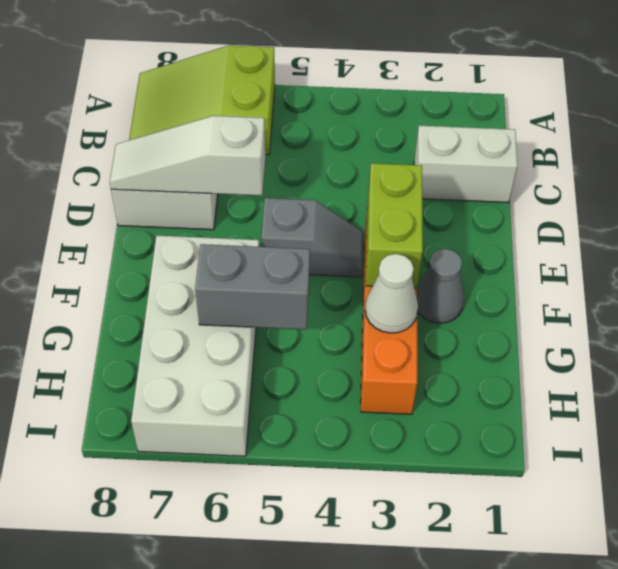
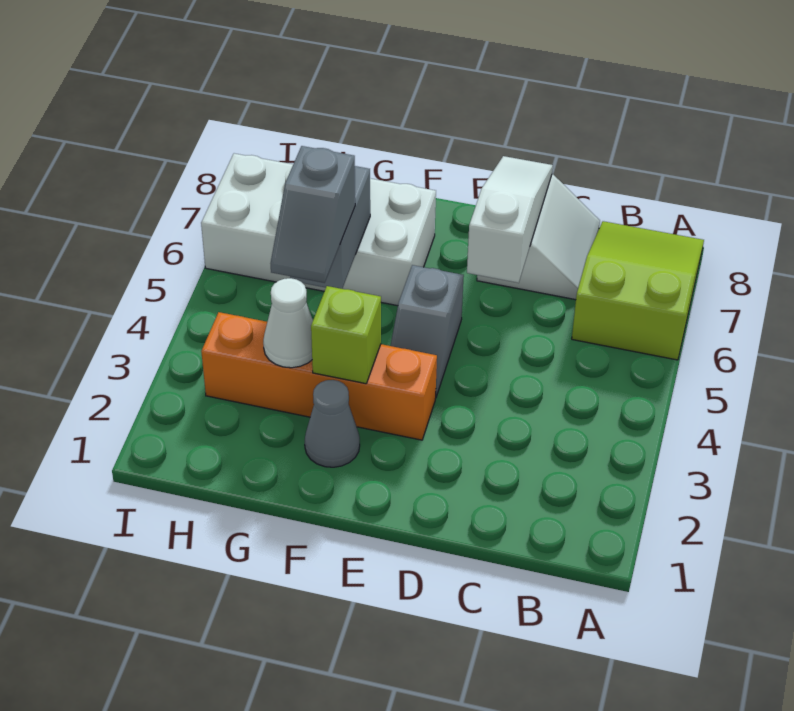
white 1x2 brick [414,126,517,203] -> none
lime 1x2 brick [366,163,423,288] -> lime 1x1 brick [311,286,381,384]
none -> grey 1x2 slope [271,146,355,283]

